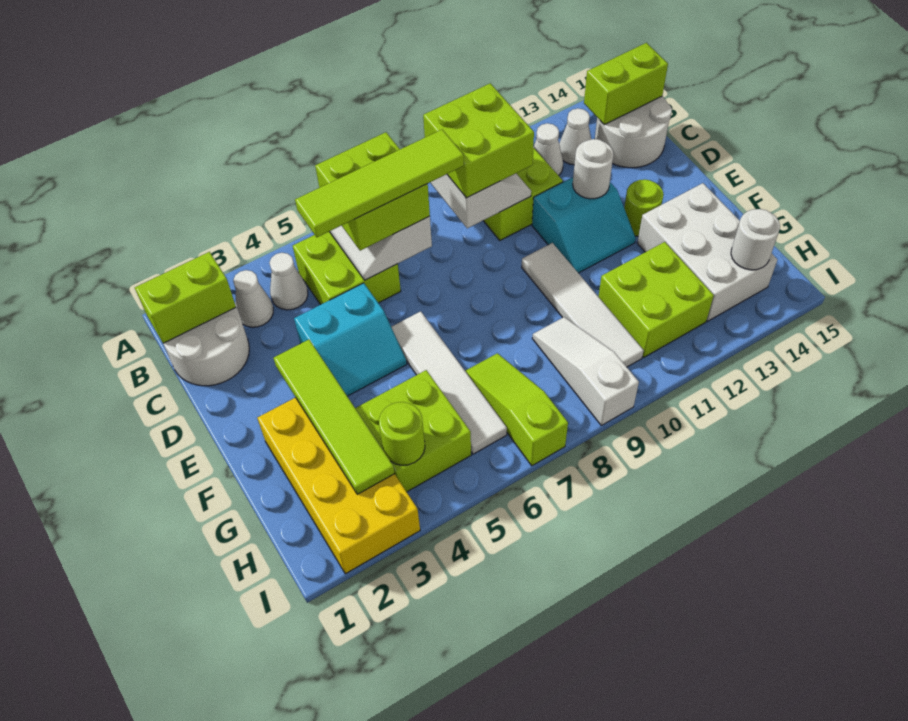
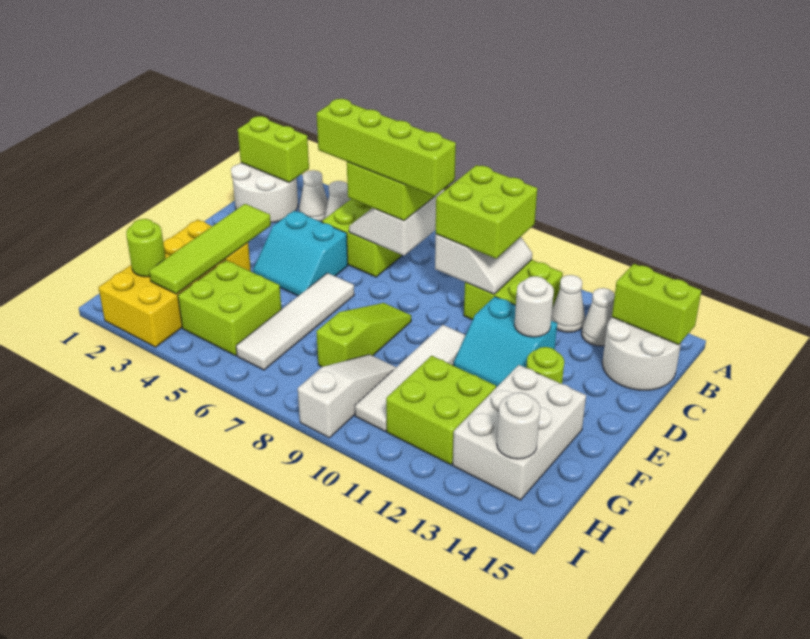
lime 1x4 tile [295,130,464,237] -> lime 1x4 brick [317,99,456,196]
lime 1x3 slope [465,353,568,466] -> lime 1x3 slope moved to [316,303,411,367]
lime 1x1 round brick [379,402,425,465] -> lime 1x1 round brick moved to [126,219,166,277]

